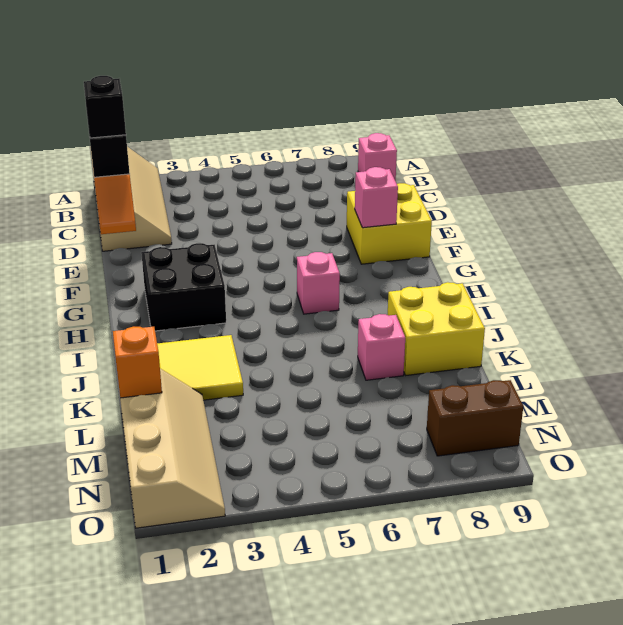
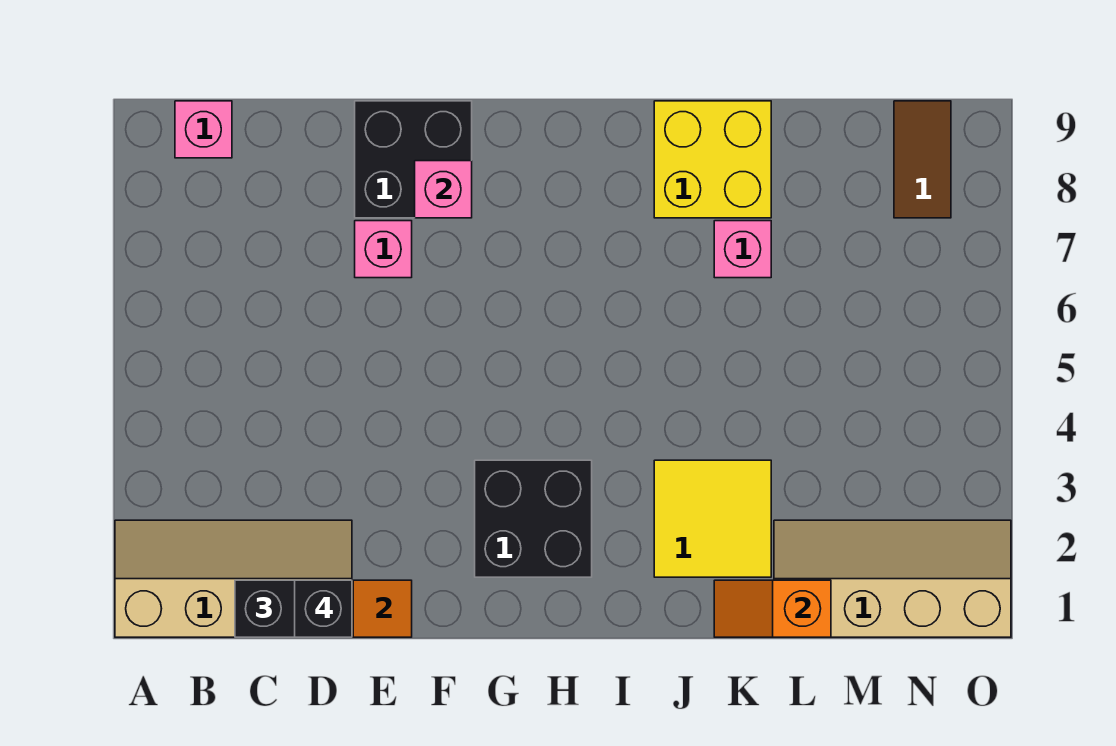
yellow 2x2 brick [347,183,432,264] -> black 2x2 brick [355,101,472,218]
pink 1x1 brick [297,252,340,314] -> pink 1x1 brick moved to [355,221,412,278]
brown 1x2 brick [427,380,523,456] -> brown 1x2 tile [894,101,951,218]

